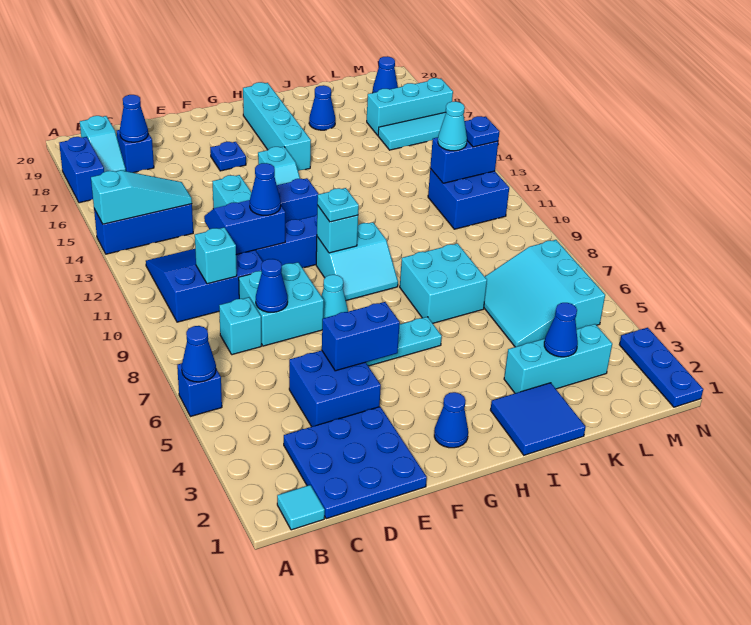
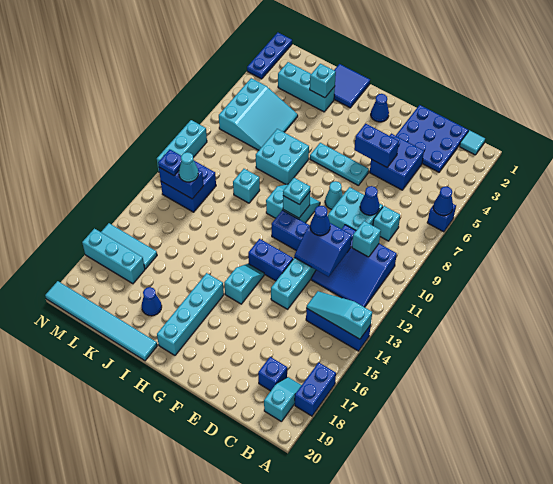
blue 1x1 cone [120,95,148,142] -> none
blue 1x1 plate [210,142,246,171] -> none
none -> cyan 1x6 tile [45,281,157,361]
none -> cyan 1x1 brick [310,64,336,98]
none -> cyan 1x1 brick [233,169,260,203]
blue 1x1 cone [544,303,578,357] -> none
blue 1x1 cone [373,56,398,93] -> none
none -> cyan 1x3 brick [157,120,207,172]

